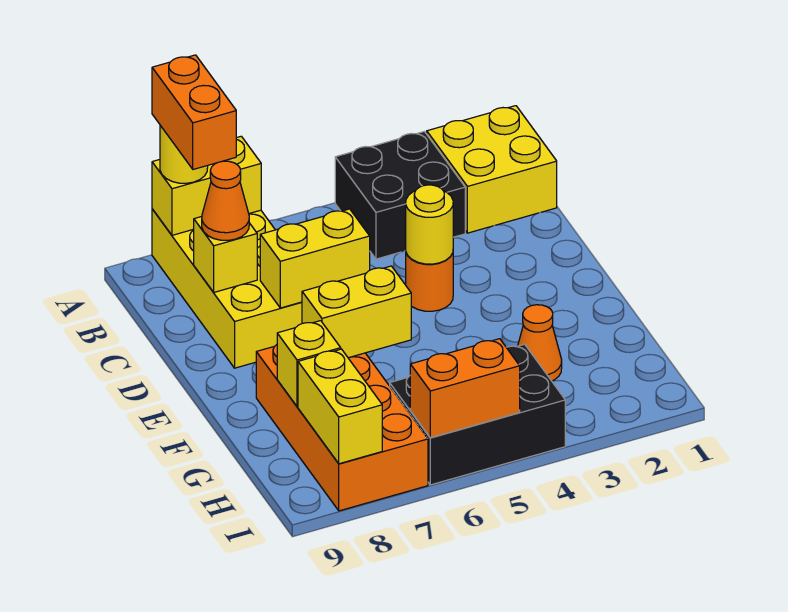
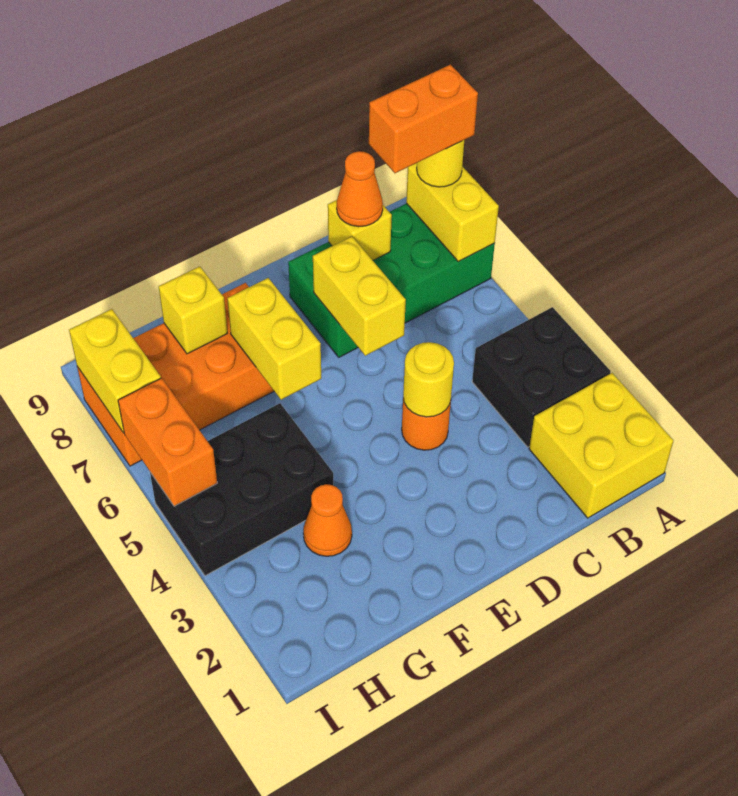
yellow 2x4 brick [152,209,302,368] -> green 2x4 brick [288,203,495,357]
black 2x3 brick [390,344,565,485] -> black 2x3 brick turned to [150,403,333,576]
yellow 1x2 brick [298,349,382,464] -> yellow 1x2 brick turned to [69,309,161,433]

